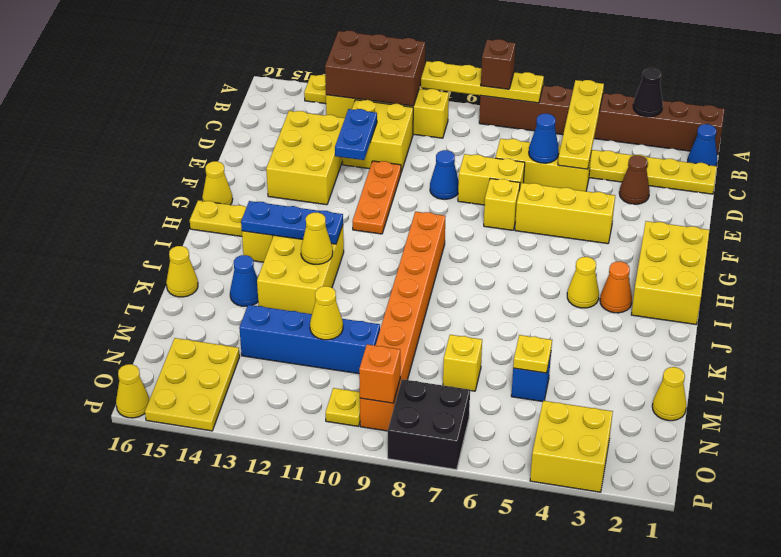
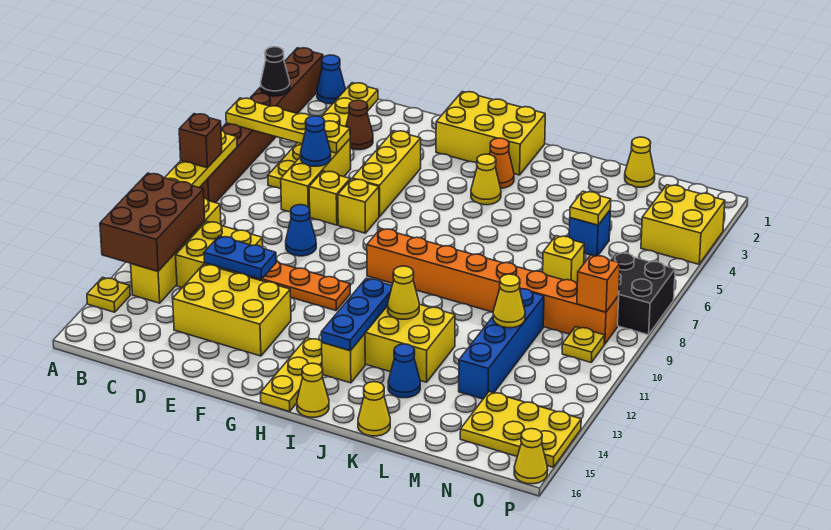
yellow 1x2 brick [458,154,525,205] -> yellow 1x1 brick [309,171,350,225]
yellow 1x1 cone [202,161,233,205] -> yellow 1x1 cone moved to [297,363,329,417]

